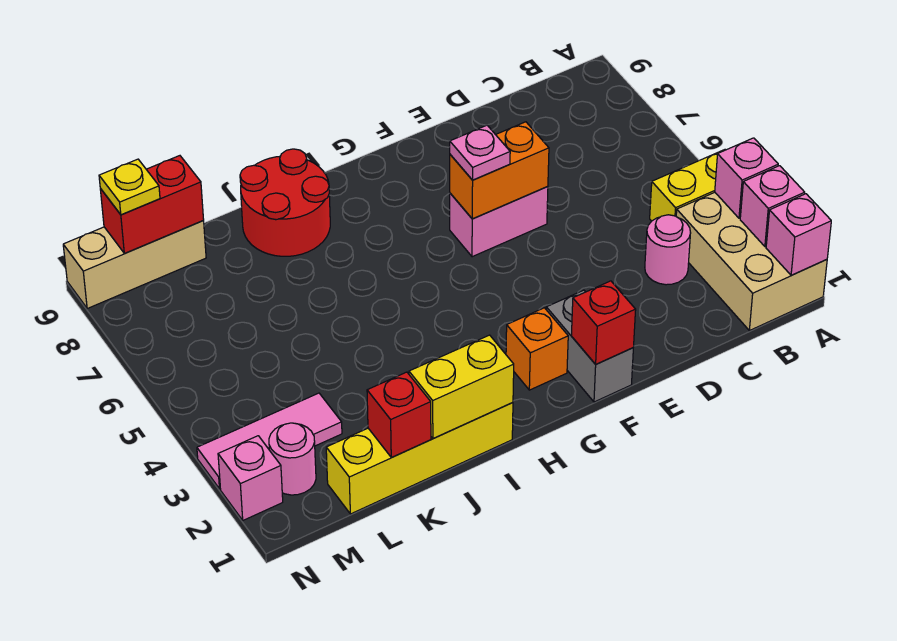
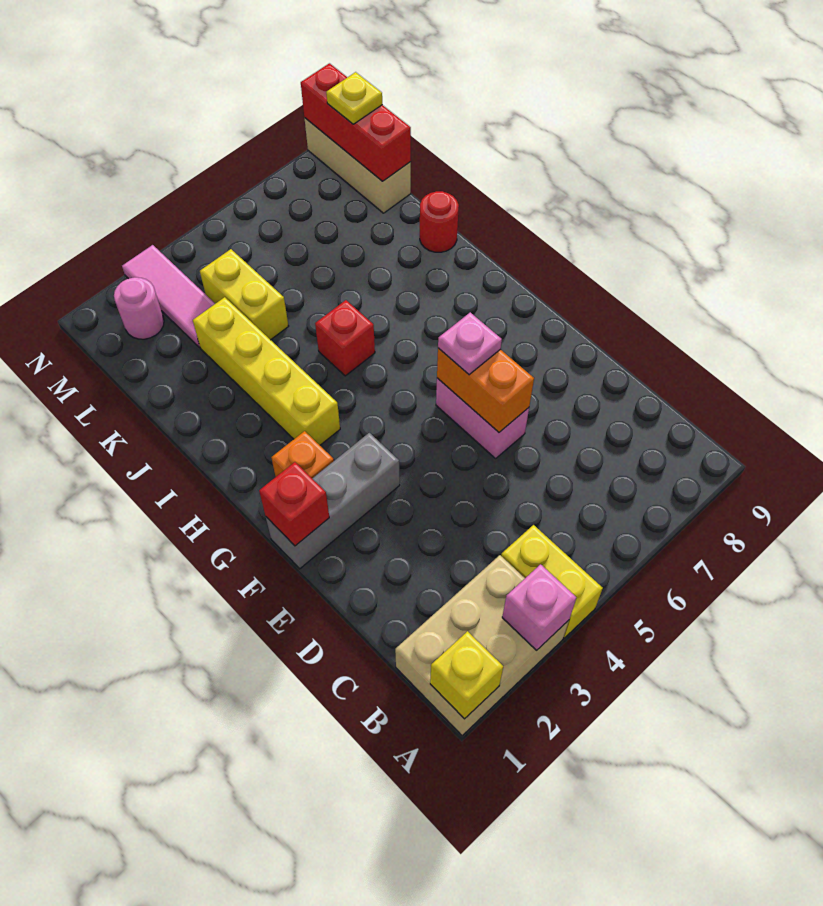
pink 1x1 brick [766,194,831,275] -> yellow 1x1 brick [430,631,503,719]
pink 1x1 brick [740,166,805,247] -> none
pink 1x1 round brick [645,215,691,285] -> none
grey 1x2 brick [546,290,633,402] -> grey 1x3 brick [266,433,400,569]
yellow 1x4 brick [326,403,513,514] -> yellow 1x4 brick moved to [193,297,340,445]
yellow 1x2 brick [409,335,514,439] -> yellow 1x2 brick moved to [200,249,289,340]
red 2x2 round brick [240,149,330,256] -> red 1x1 round brick [420,191,459,252]
red 1x1 brick [367,372,431,457] -> red 1x1 brick moved to [315,300,375,376]
red 1x2 brick [100,156,204,253] -> red 1x3 brick [301,63,411,181]
pink 1x1 brick [218,436,283,520] -> none

